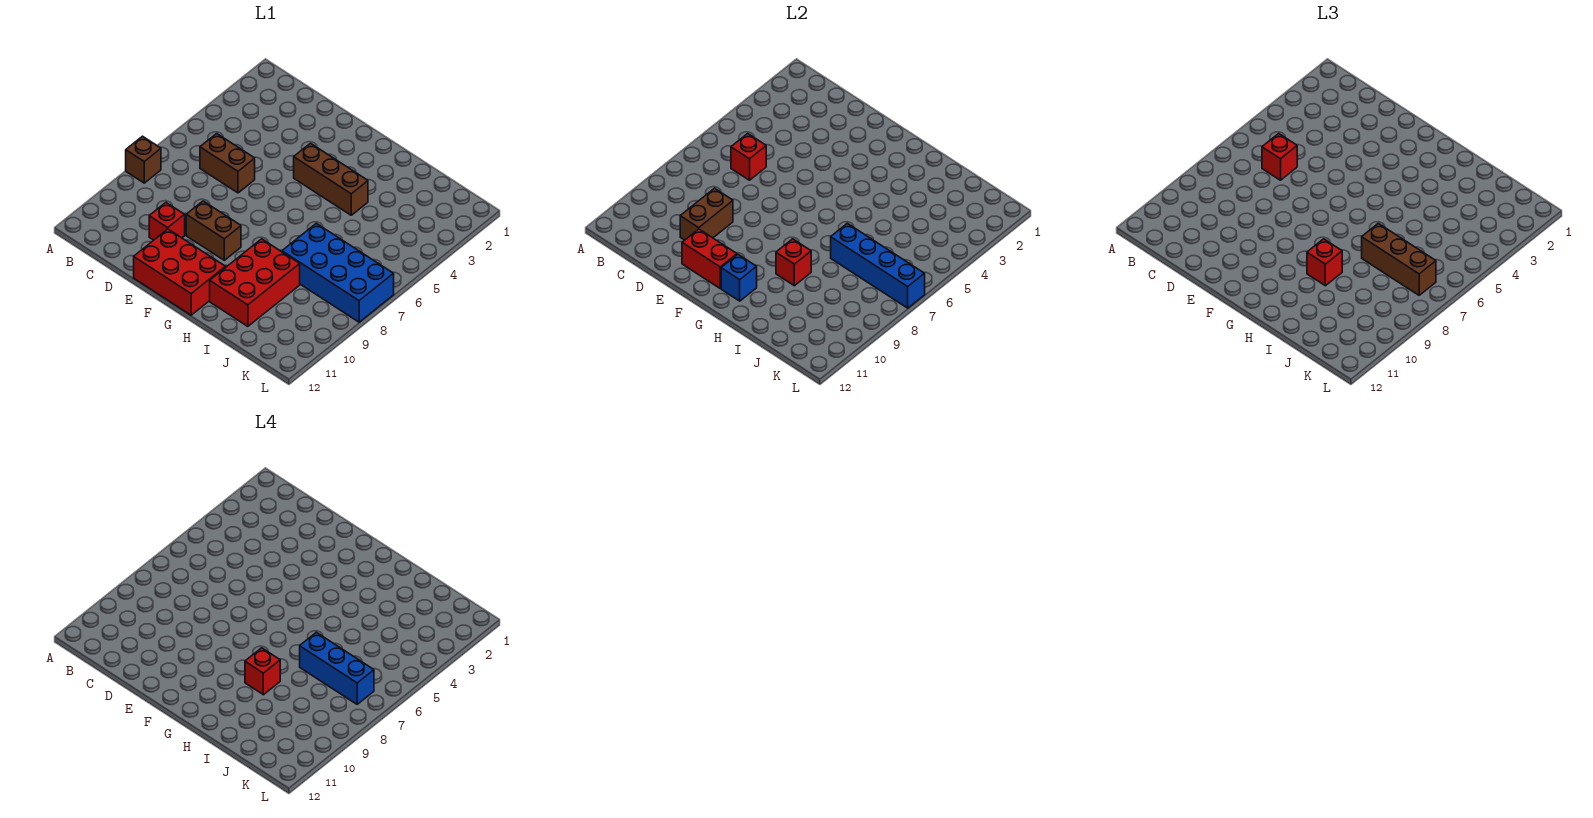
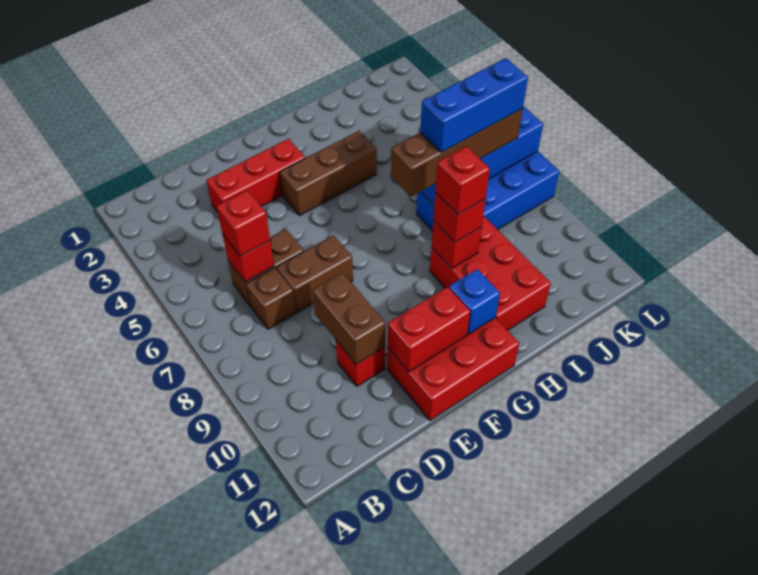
brown 1x1 brick [126,136,161,183] -> brown 1x1 brick moved to [246,268,296,329]
none -> red 1x3 brick [206,139,305,212]
brown 1x2 brick [186,201,241,260] -> brown 1x2 brick moved to [277,235,353,312]
brown 1x3 brick [1362,223,1436,295] -> brown 1x4 brick [391,109,523,197]

